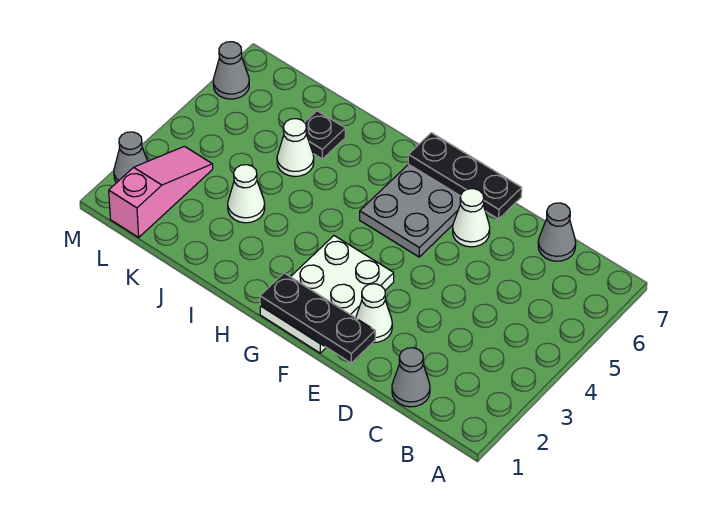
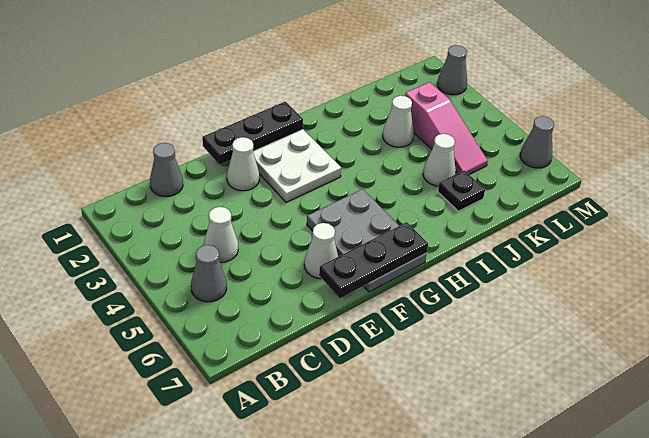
none -> white 1x1 cone [204,207,238,262]
grey 1x1 cone [538,203,576,261] -> grey 1x1 cone moved to [191,245,227,302]
pink 1x3 slope [109,146,213,237] -> pink 1x3 slope moved to [405,82,488,174]

